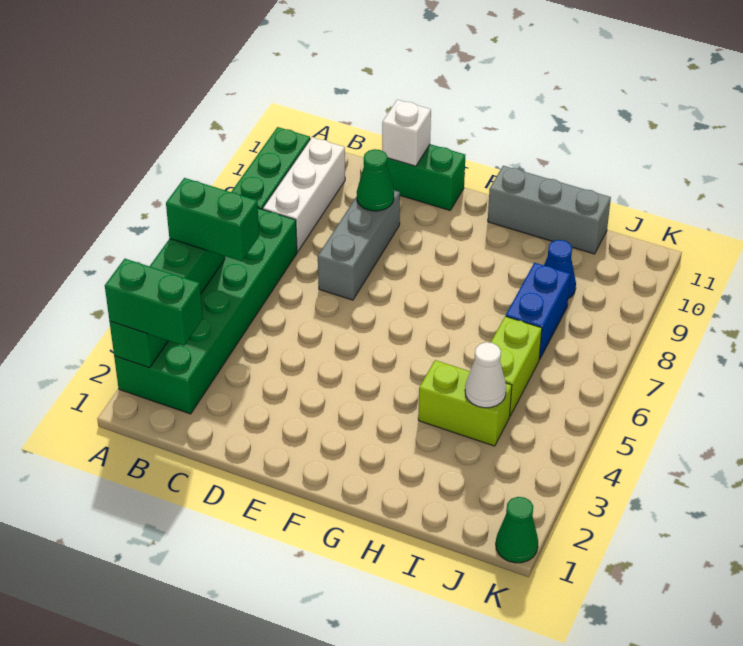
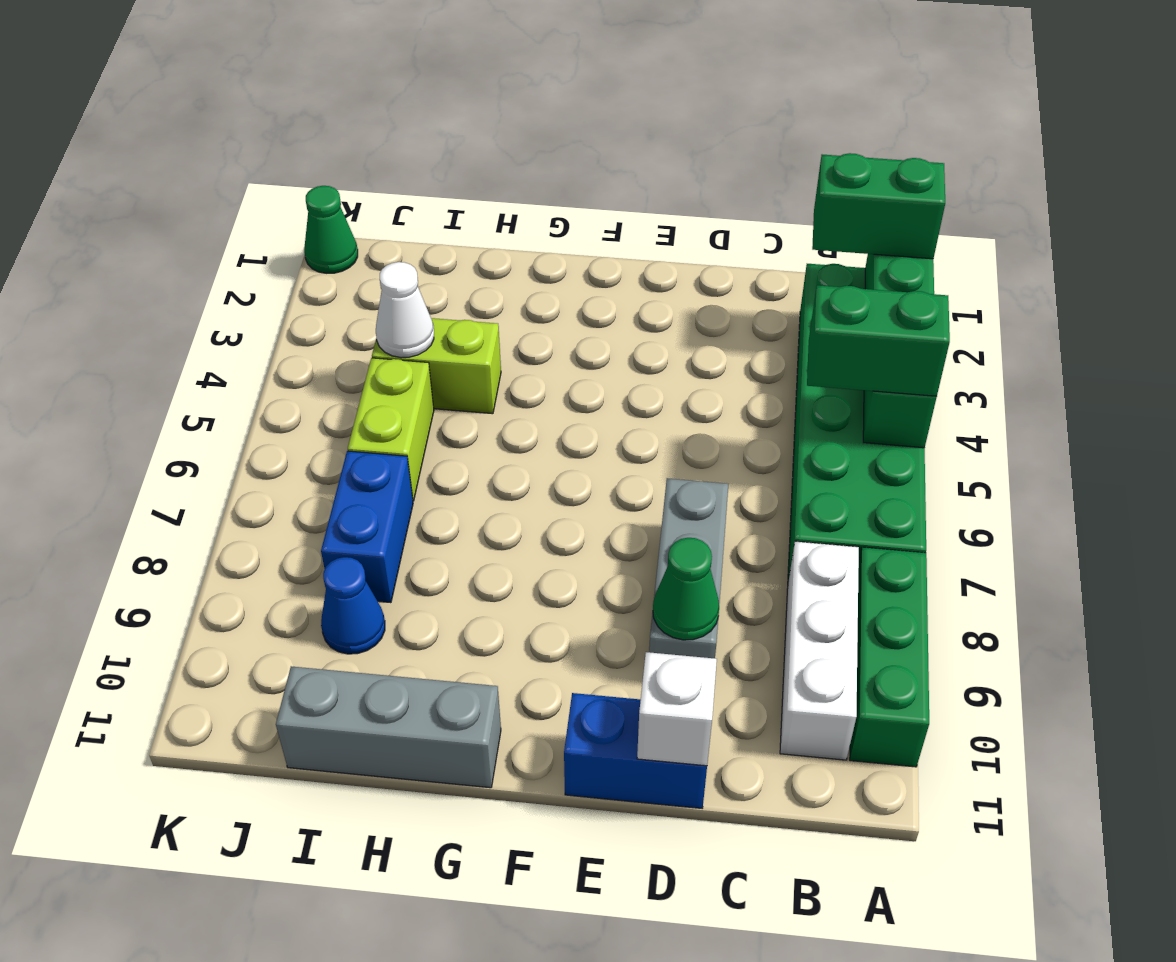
green 1x2 brick [387,144,465,210] -> blue 1x2 brick [564,693,707,808]

